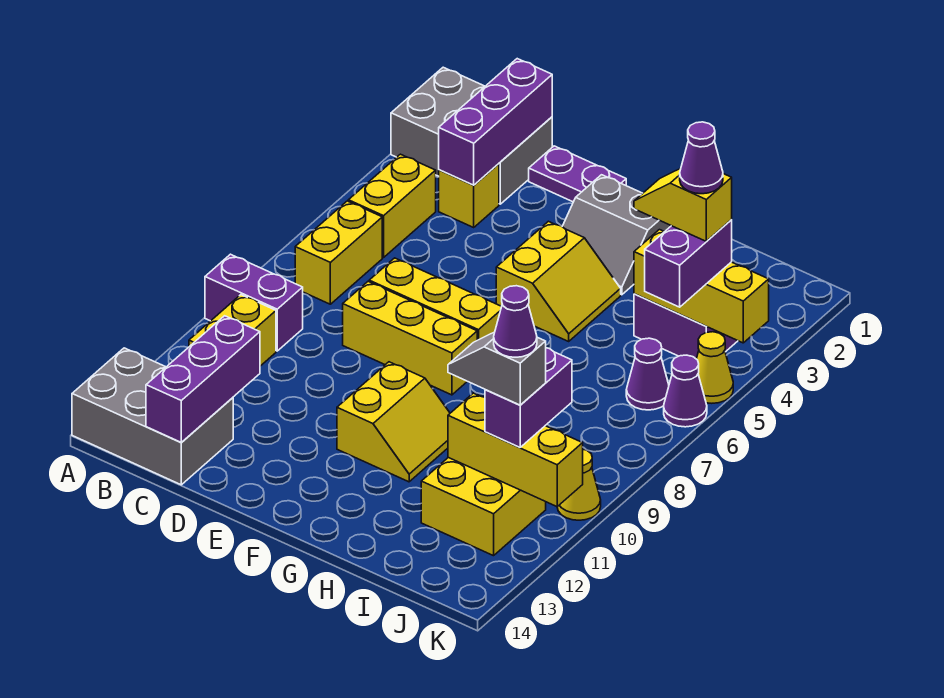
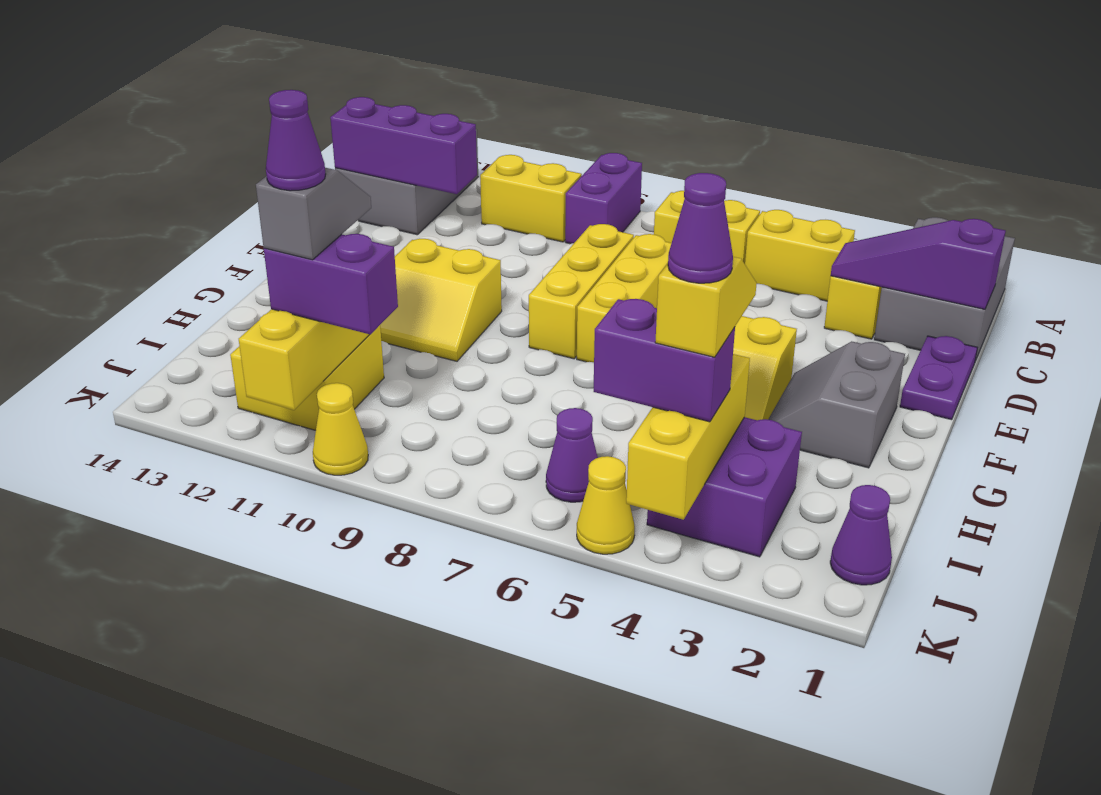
purple 1x3 brick [439,59,552,185] -> purple 1x3 slope [831,219,1006,309]
purple 1x1 cone [664,355,707,427] -> purple 1x1 cone moved to [830,485,892,585]

